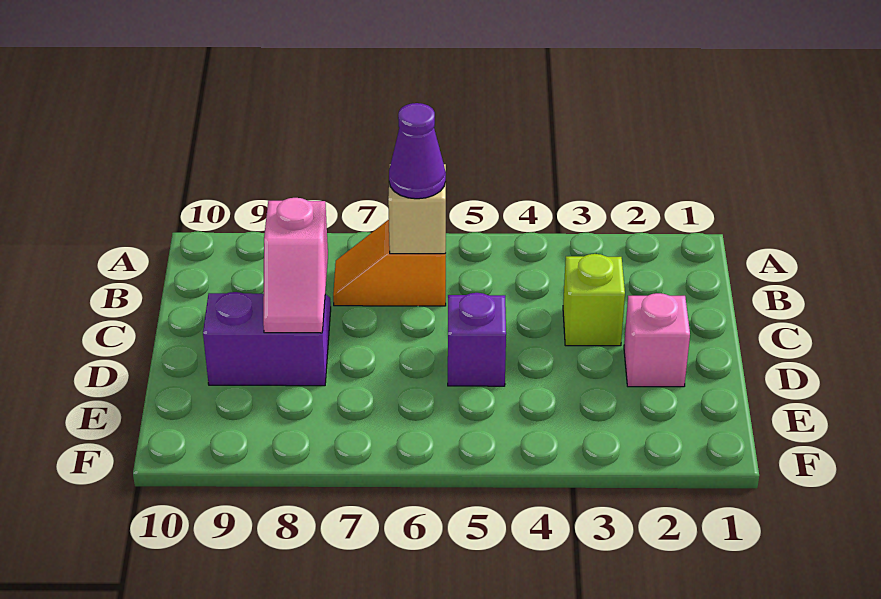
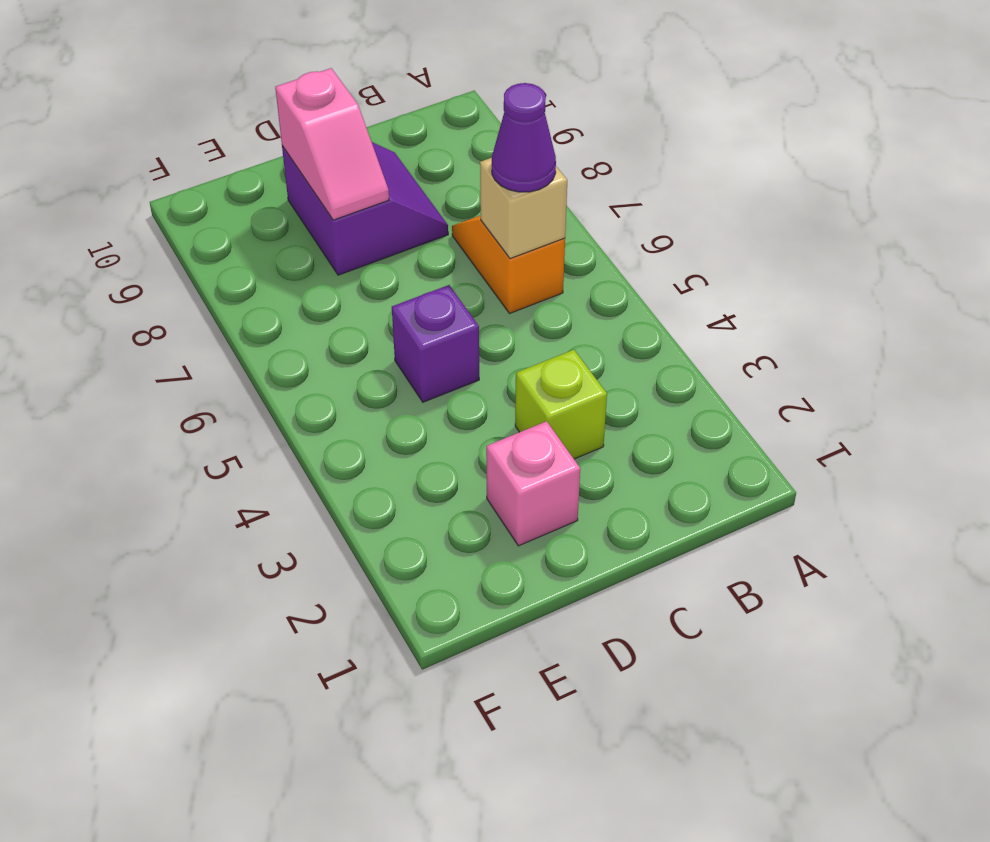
pink 1x2 slope [263,198,328,333] -> pink 1x2 slope turned to [275,68,389,220]

